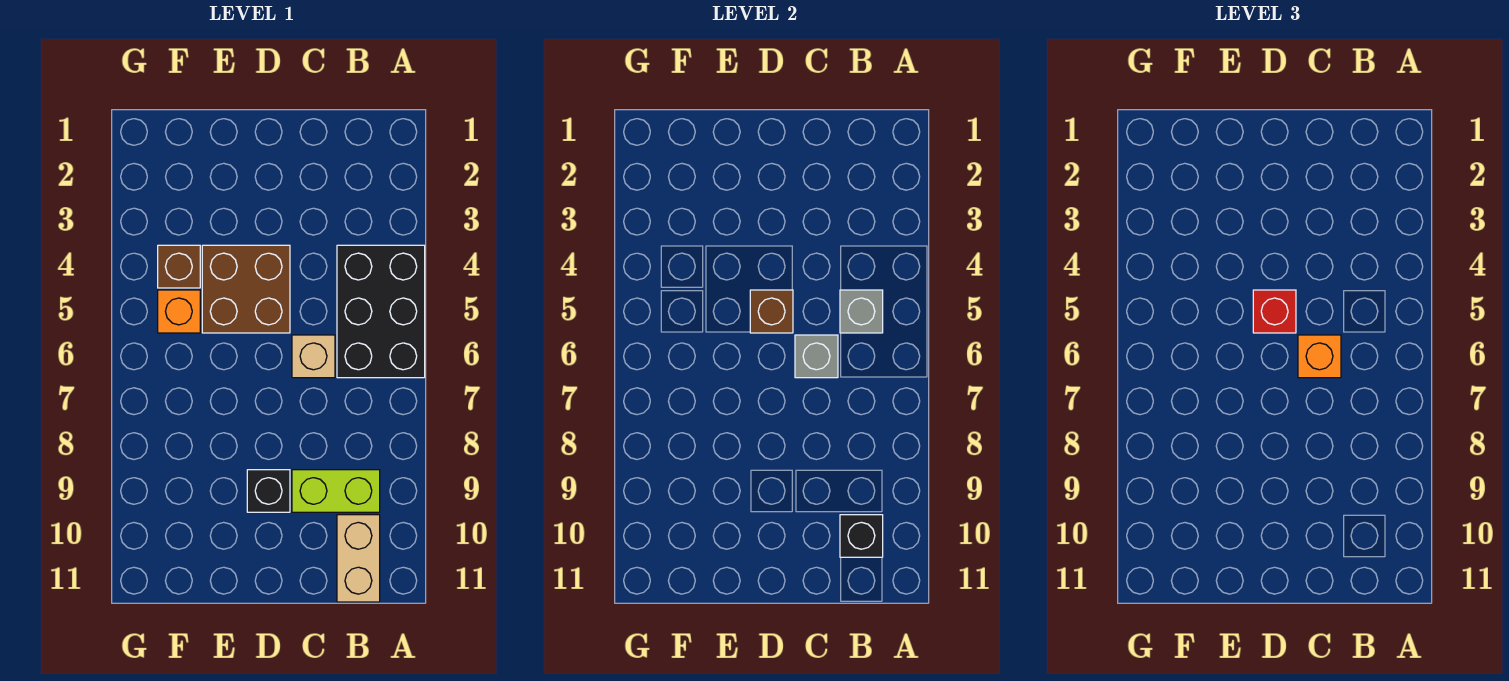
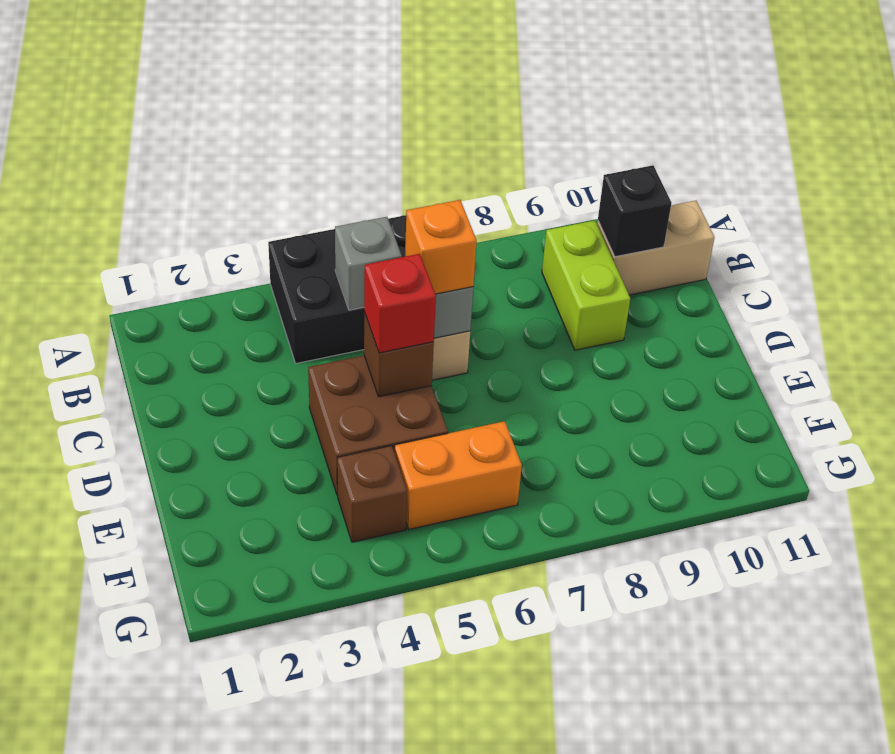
black 1x1 brick [247,470,290,512] -> none
orange 1x1 brick [158,290,200,333] -> orange 1x2 brick [394,421,522,529]

